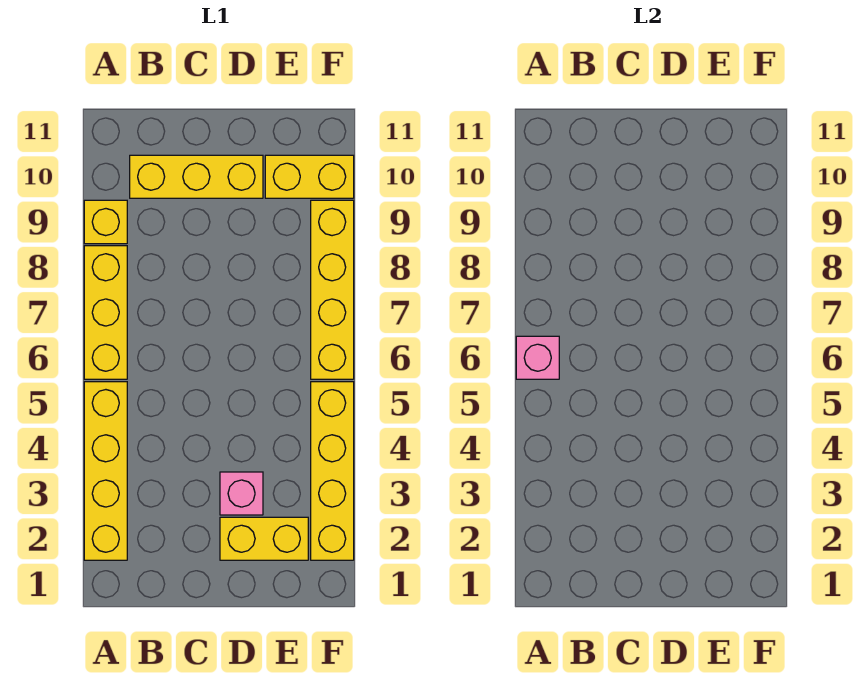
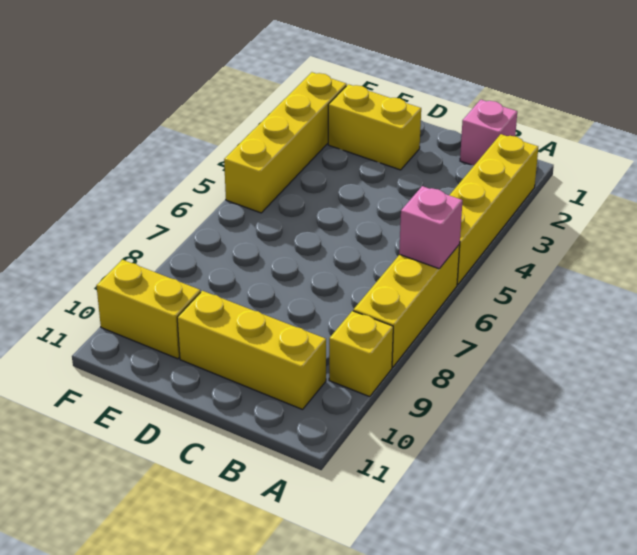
pink 1x1 brick [220,472,263,515] -> pink 1x1 brick moved to [460,100,517,165]
yellow 1x4 brick [311,200,354,379] -> none

